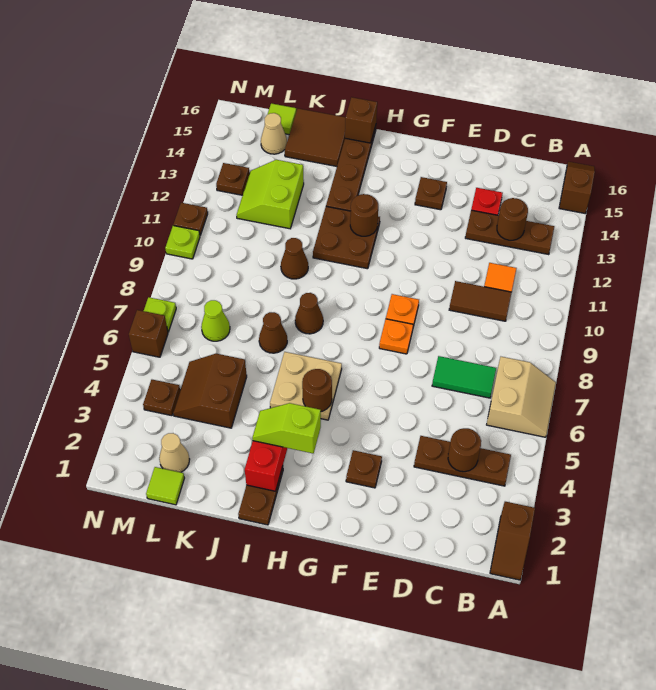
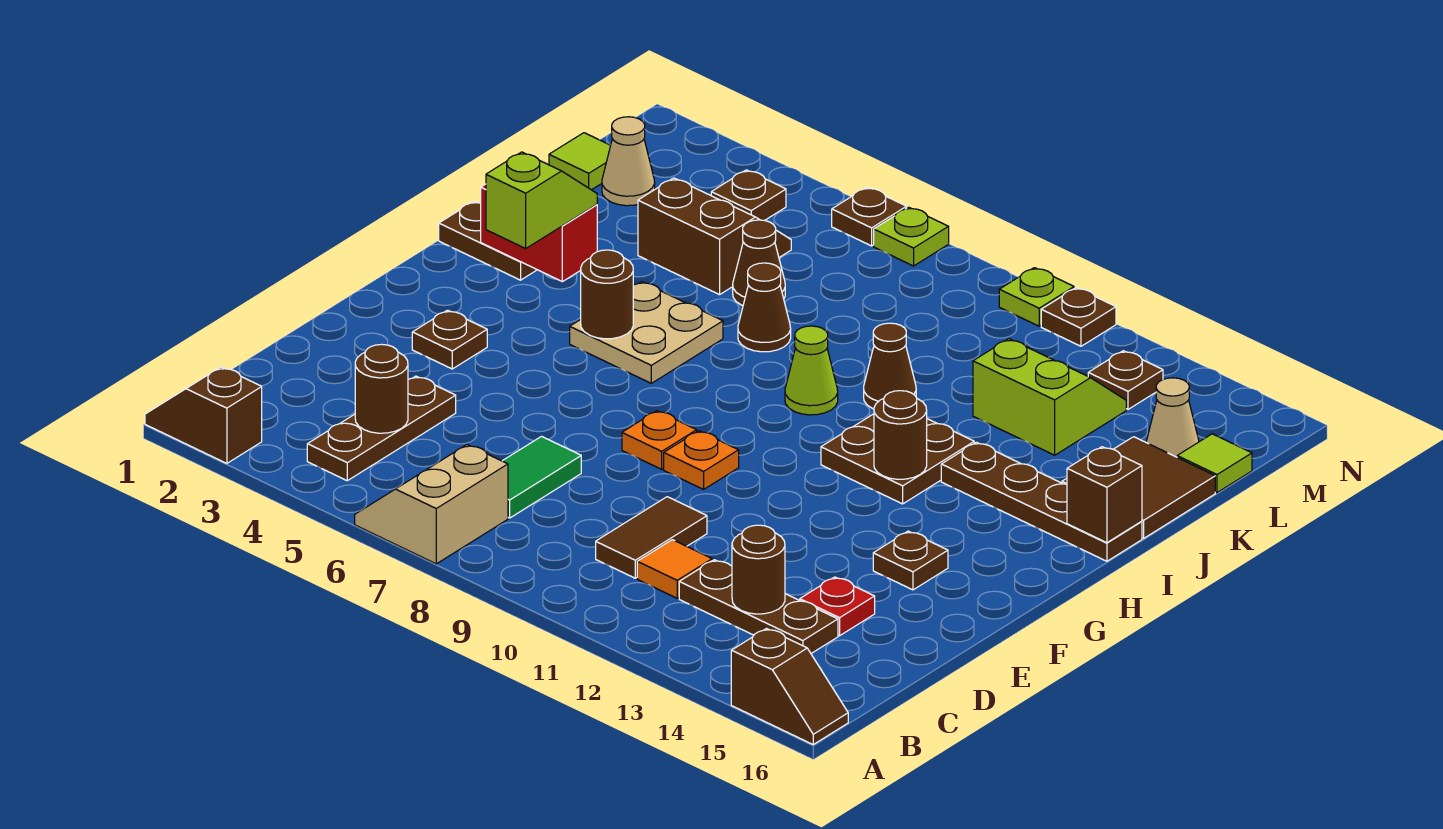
tan 2x2 slope [487,357,556,437] -> tan 2x2 slope turned to [355,445,508,564]
brown 1x3 plate [465,210,554,255] -> brown 1x3 plate turned to [679,560,838,653]
brown 1x1 cone [295,293,323,334] -> brown 1x1 cone moved to [733,220,785,306]
lime 1x1 cone [201,300,230,341] -> lime 1x1 cone moved to [785,326,838,415]
brown 1x1 brick [129,310,168,357] -> brown 1x1 plate [832,187,907,246]

